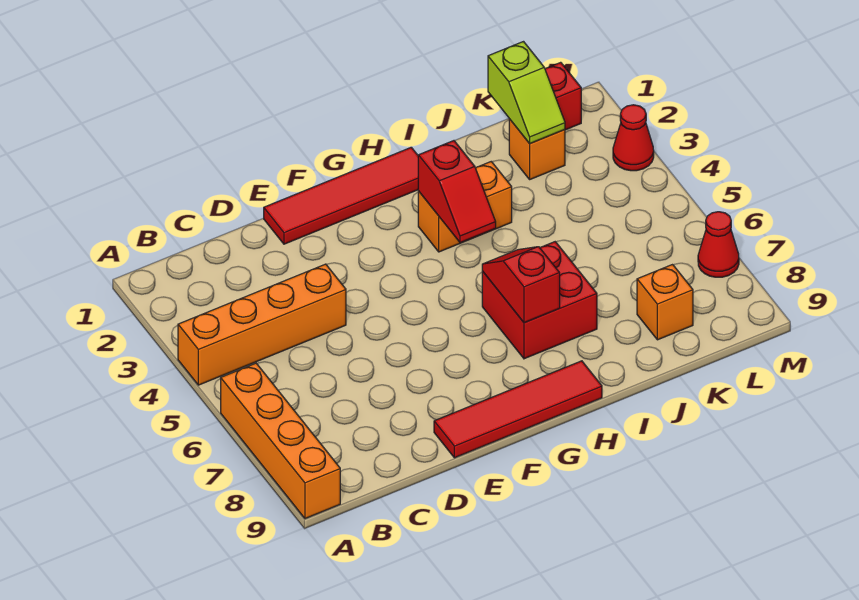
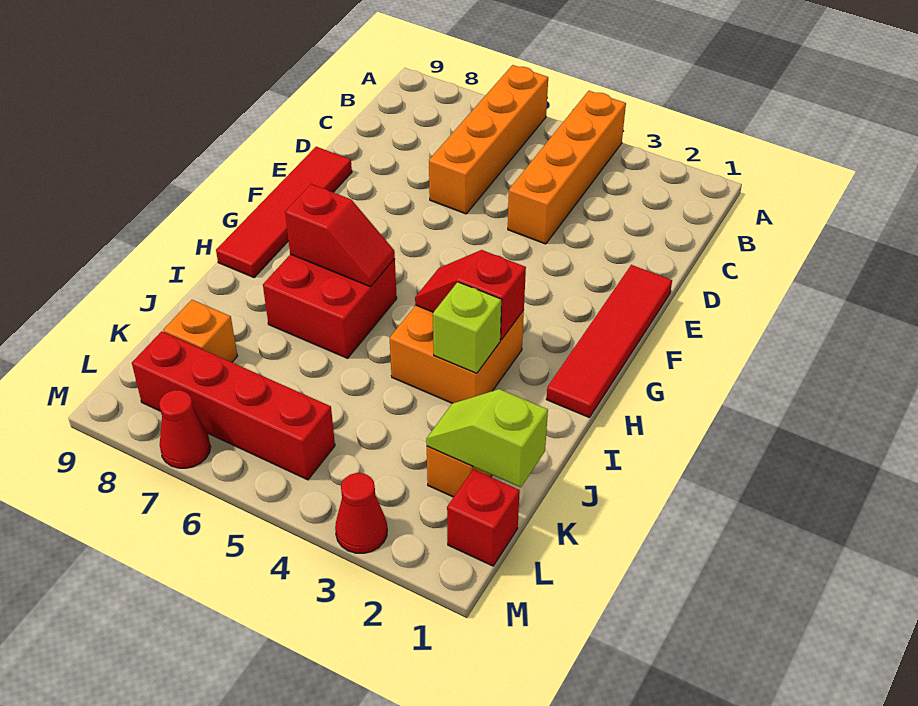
orange 1x4 brick [221,363,340,519] -> orange 1x4 brick turned to [429,65,548,214]
orange 1x2 brick [418,162,512,252] -> orange 2x2 brick [390,305,524,403]
none -> lime 1x1 brick [433,282,502,373]
none -> red 1x4 brick [132,331,335,480]

